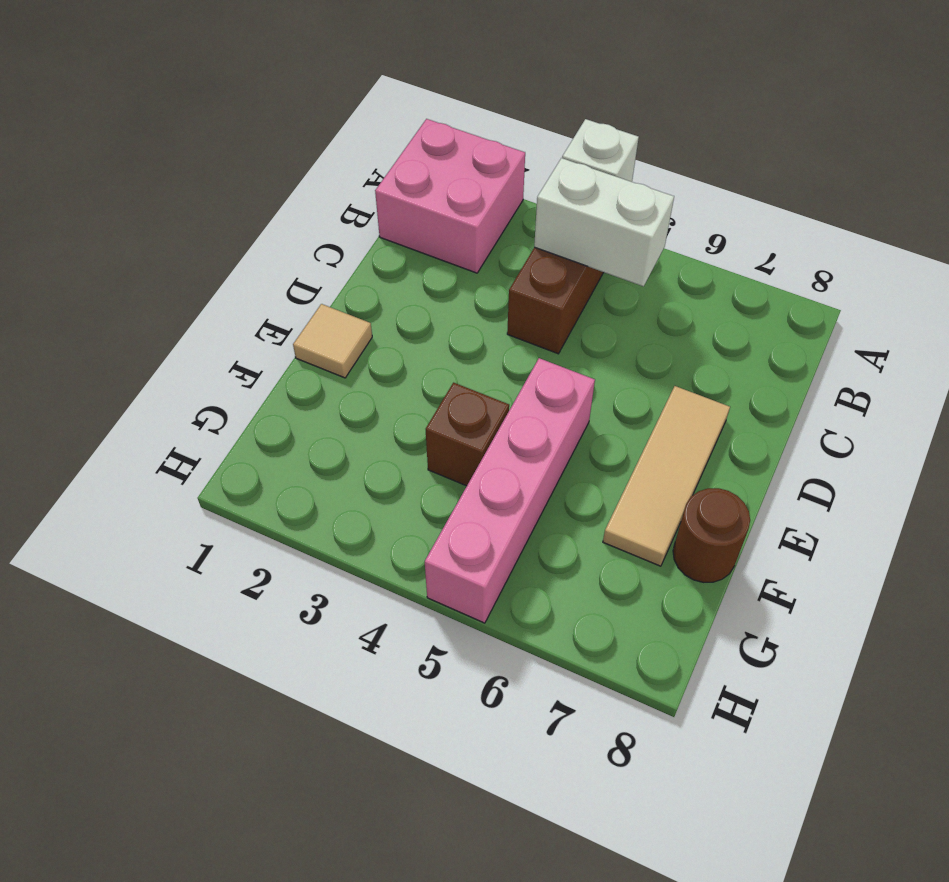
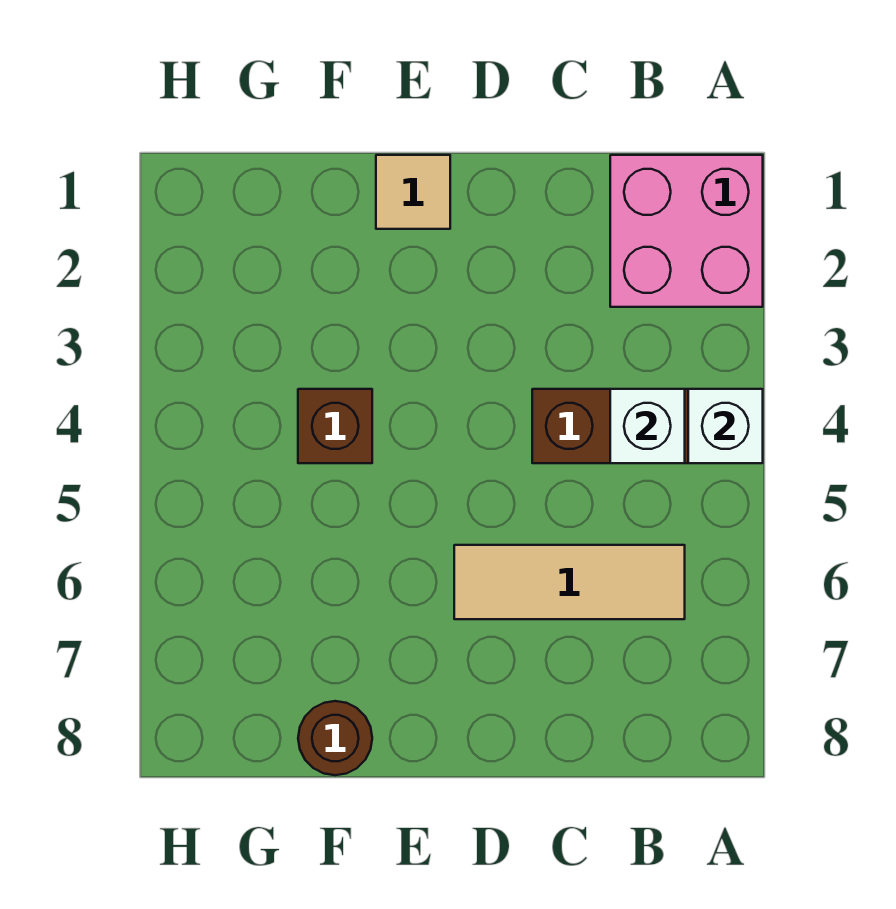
white 1x2 brick [534,158,674,286] -> white 1x1 brick [610,389,685,463]
tan 1x3 tile [603,386,730,566] -> tan 1x3 tile moved to [454,545,685,619]
pink 1x4 brick [425,358,595,623] -> none

